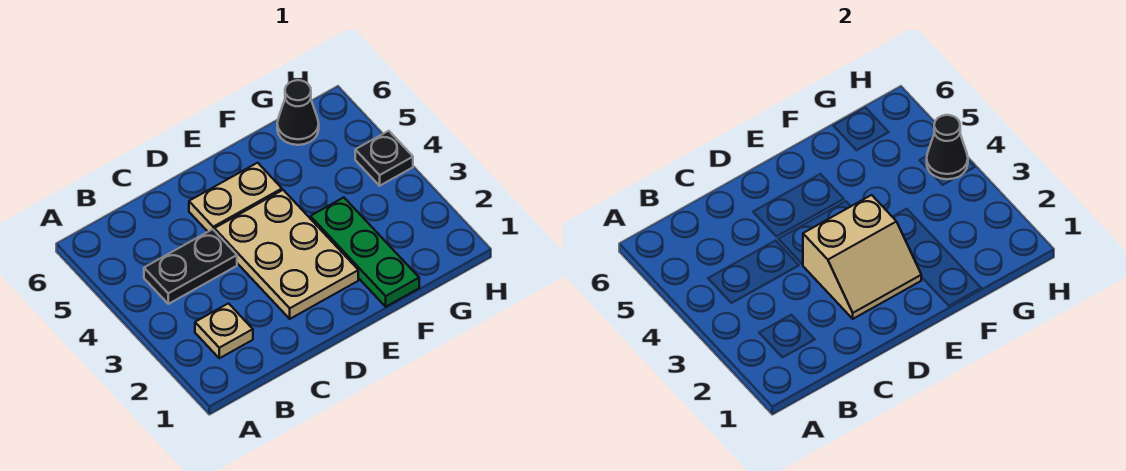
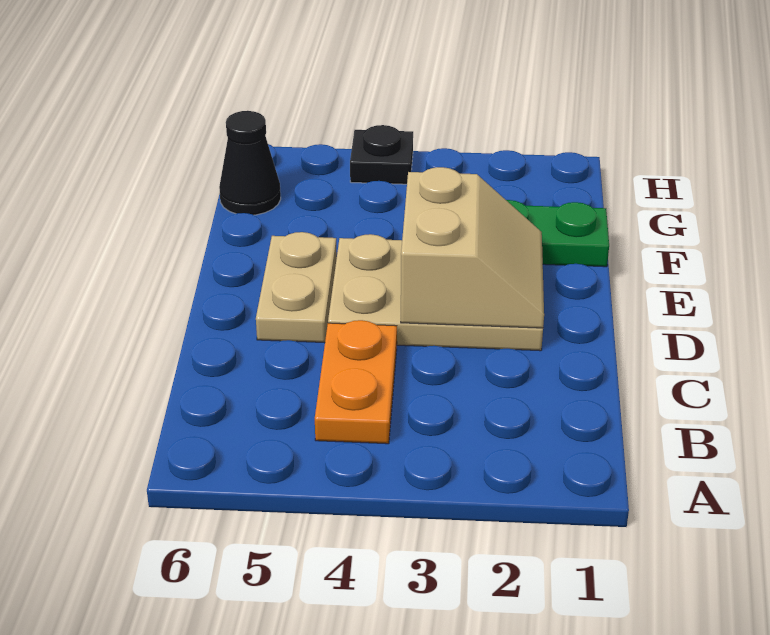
tan 1x1 plate [195,303,253,358] -> none
black 1x2 plate [144,229,237,304] -> orange 1x2 plate [315,320,397,444]
black 1x1 cone [927,115,968,179] -> none

